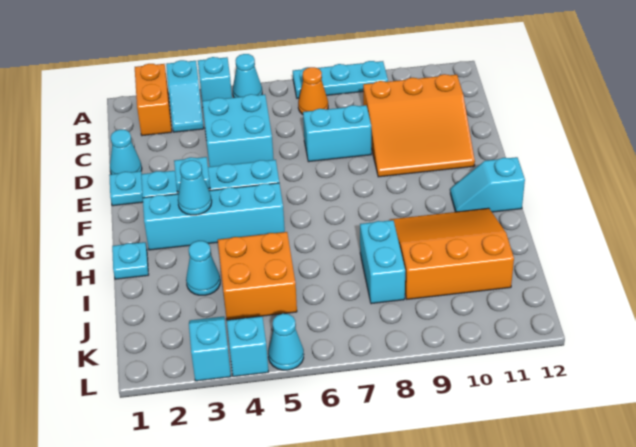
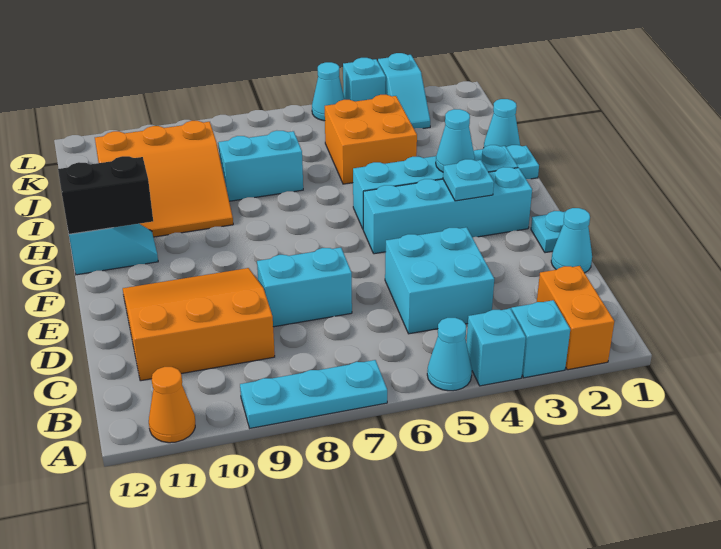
orange 1x1 cone [298,67,328,115] -> orange 1x1 cone moved to [149,367,195,443]
none -> black 1x2 brick [58,156,153,234]
cyan 1x1 cone [186,241,220,295] -> cyan 1x1 cone moved to [484,99,520,147]
cyan 1x2 brick [360,220,405,304] -> cyan 1x2 brick turned to [218,131,303,201]

